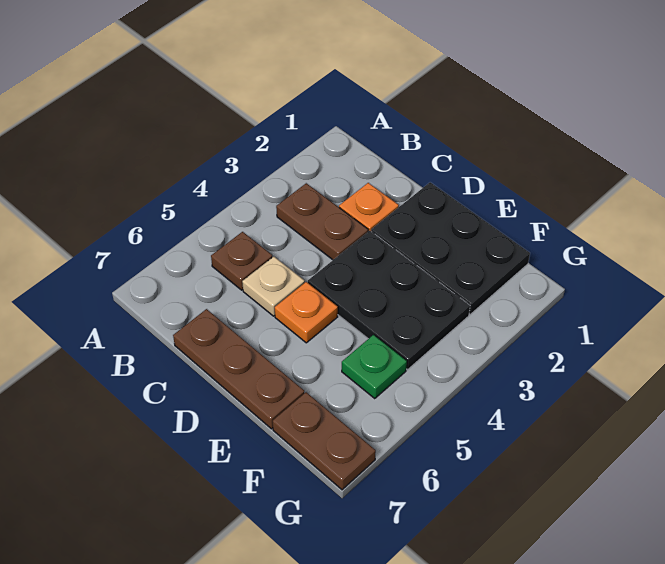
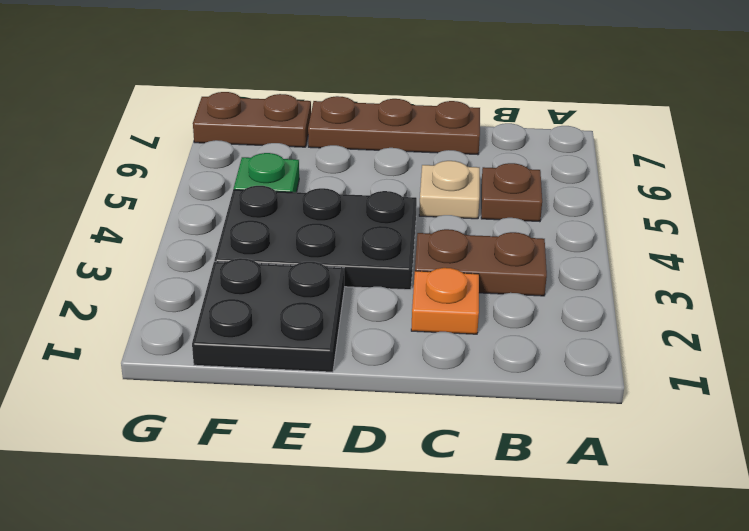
black 2x3 plate [371,182,530,314] -> black 2x2 plate [192,258,344,372]
orange 1x1 plate [275,282,338,343] -> none

